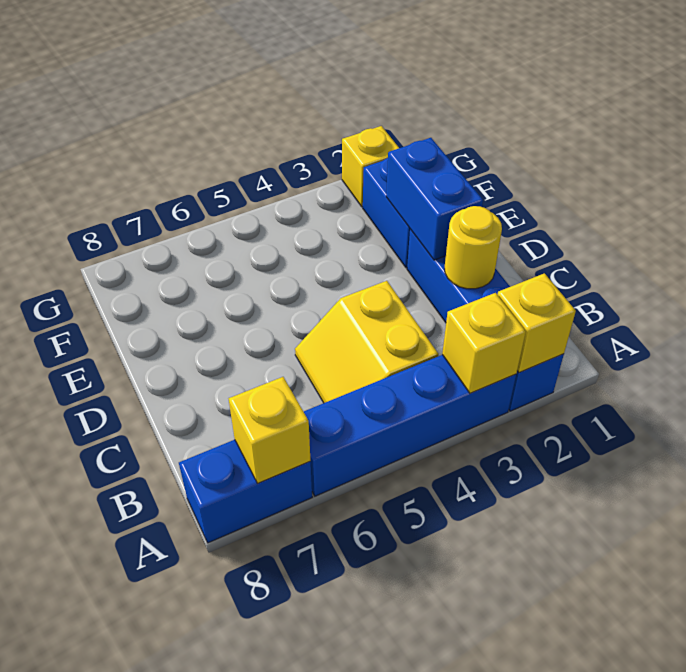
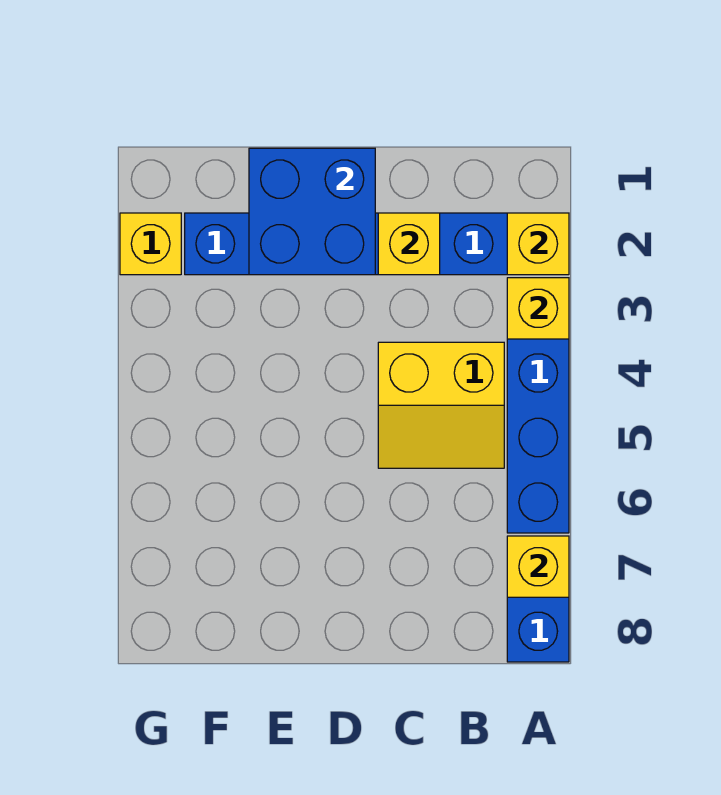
yellow 1x1 round brick [445,206,502,289] -> yellow 1x1 brick [378,213,440,275]
blue 1x2 brick [386,138,483,260] -> blue 2x2 brick [249,148,375,275]

